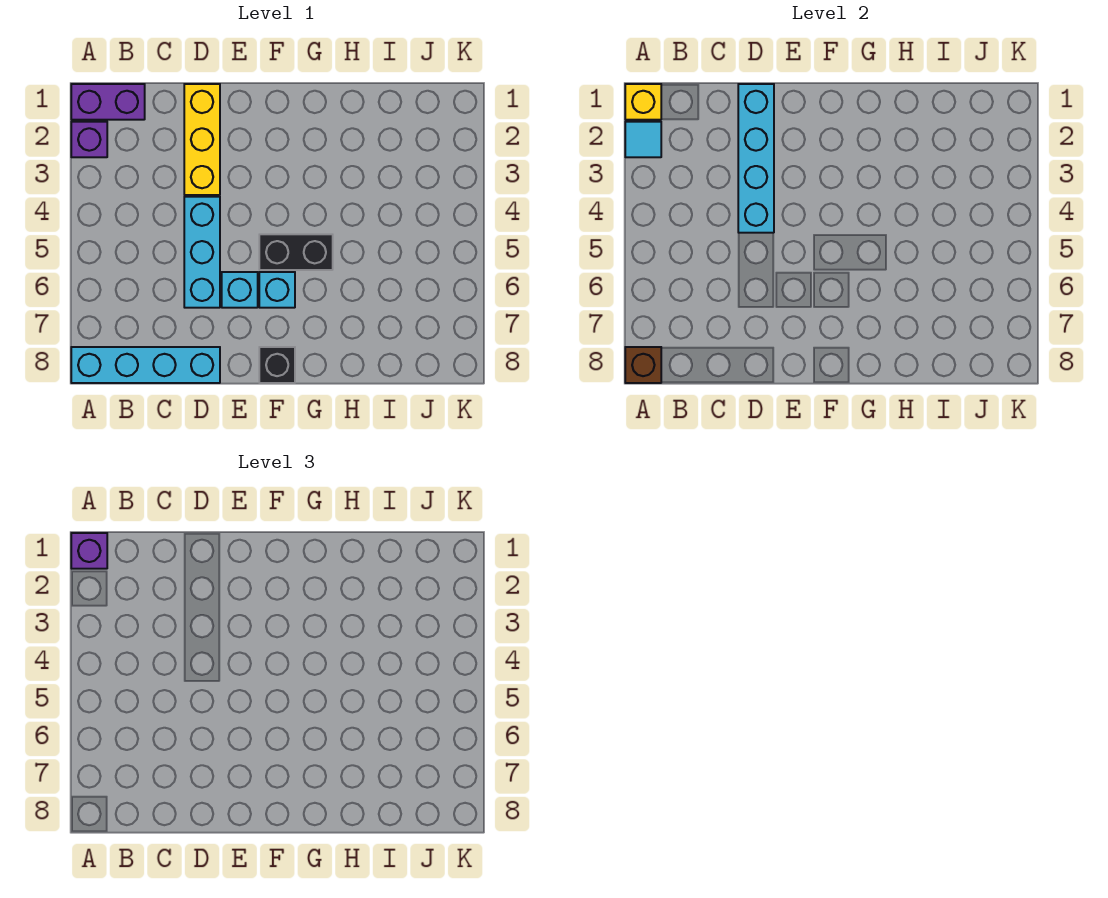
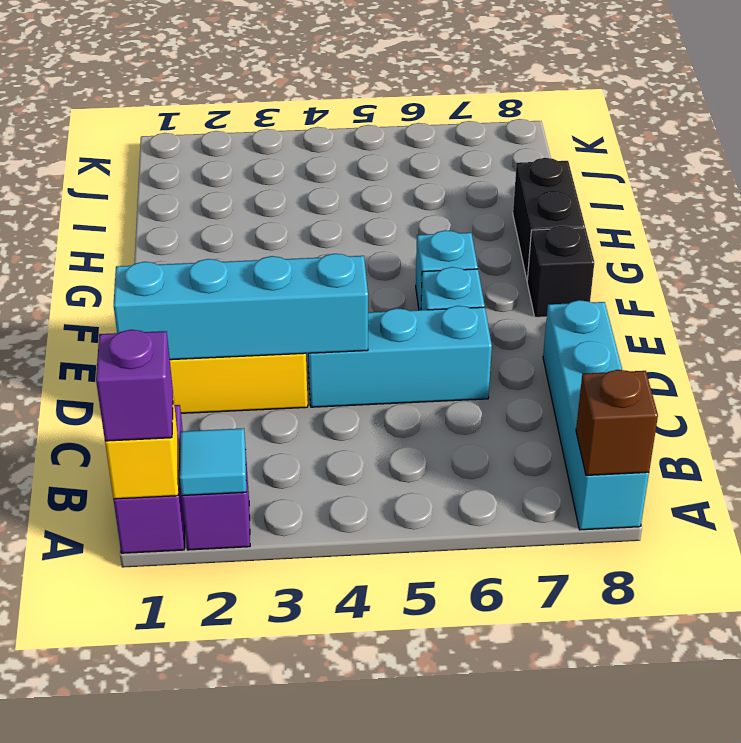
black 1x2 brick [259,234,333,270] -> black 1x2 brick moved to [513,158,585,280]

